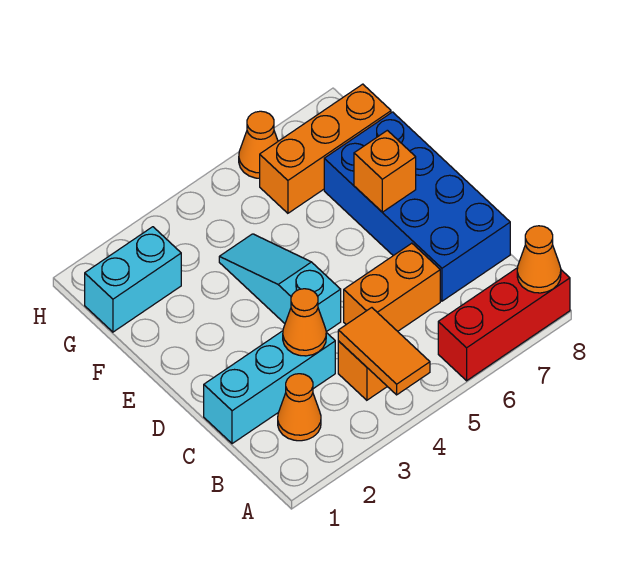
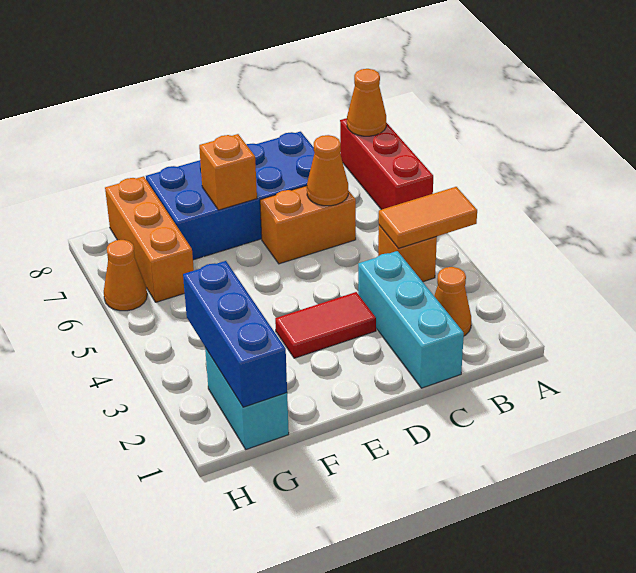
orange 1x1 cone [283,289,326,356] -> orange 1x1 cone moved to [307,135,348,206]
orange 1x2 brick [344,243,440,331] -> orange 1x2 brick turned to [260,186,356,264]
none -> red 1x2 tile [275,292,376,358]
cyan 1x3 slope [219,234,341,332] -> none
none -> blue 1x3 brick [183,261,287,407]

